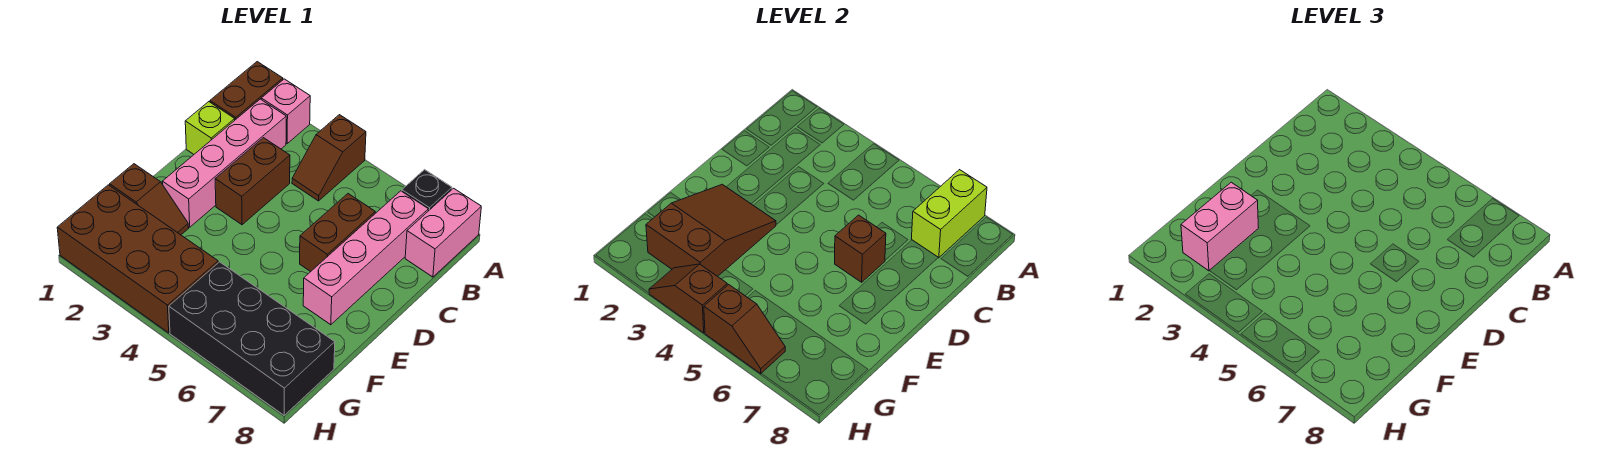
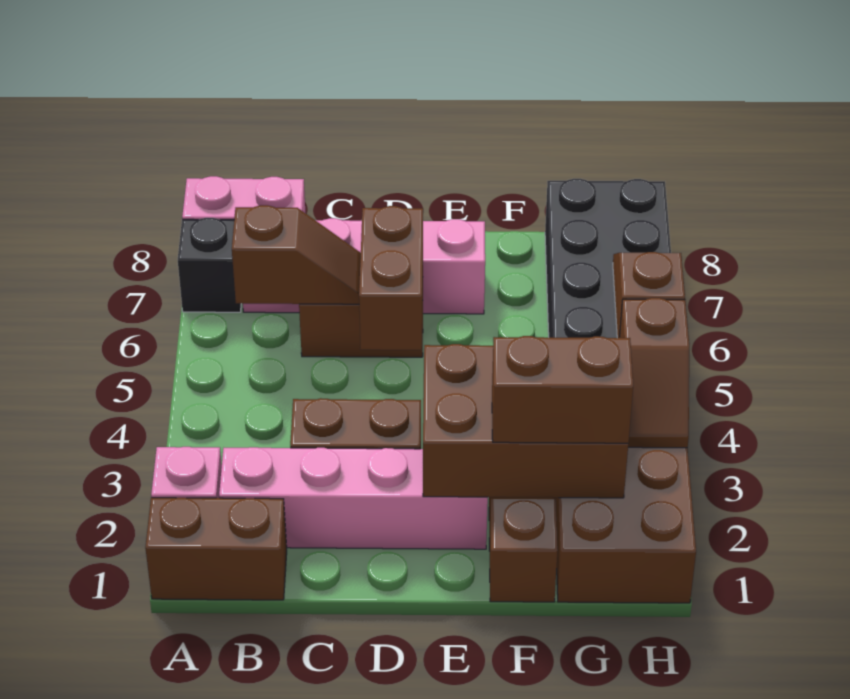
brown 1x2 slope [292,115,366,201] -> brown 1x2 slope moved to [232,205,361,304]
lime 1x2 brick [911,170,987,258] -> none
lime 1x1 brick [185,102,235,154] -> none
brown 1x1 brick [835,215,886,282] -> brown 1x2 brick [359,206,423,350]
brown 2x3 slope [646,184,776,276] -> brown 2x3 brick [423,344,628,498]
pink 1x2 brick [1181,182,1258,271] -> brown 1x2 brick [492,336,633,443]

